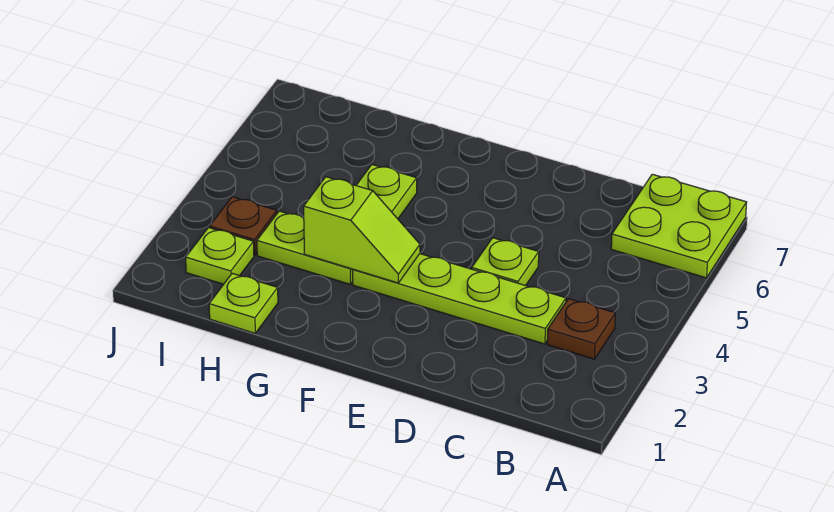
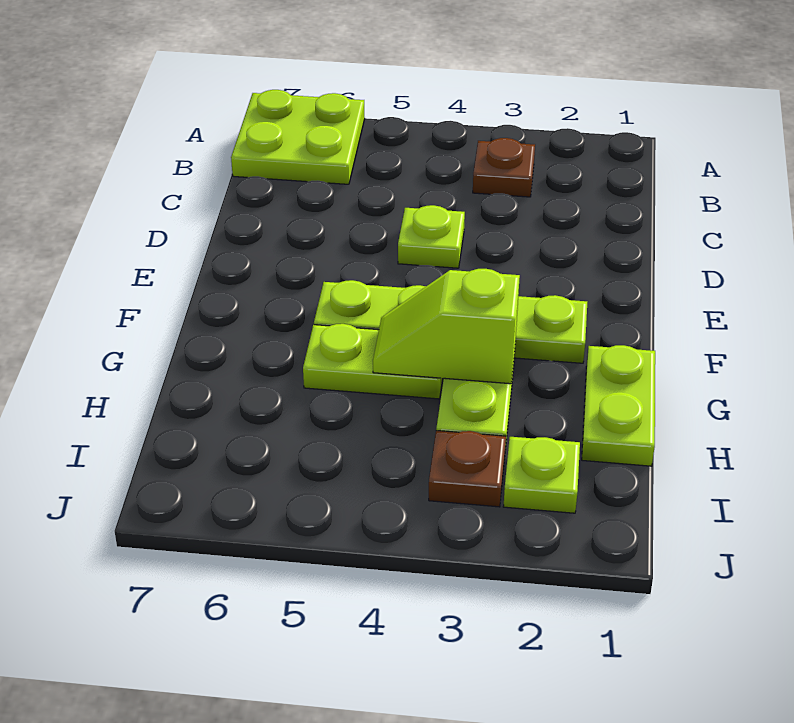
lime 1x4 plate [352,254,566,344] -> lime 1x4 plate turned to [314,280,587,363]
lime 1x2 slope [304,177,420,283] -> lime 1x2 slope turned to [373,269,520,384]
lime 1x1 plate [209,273,278,333] -> lime 1x2 plate [582,345,655,466]

